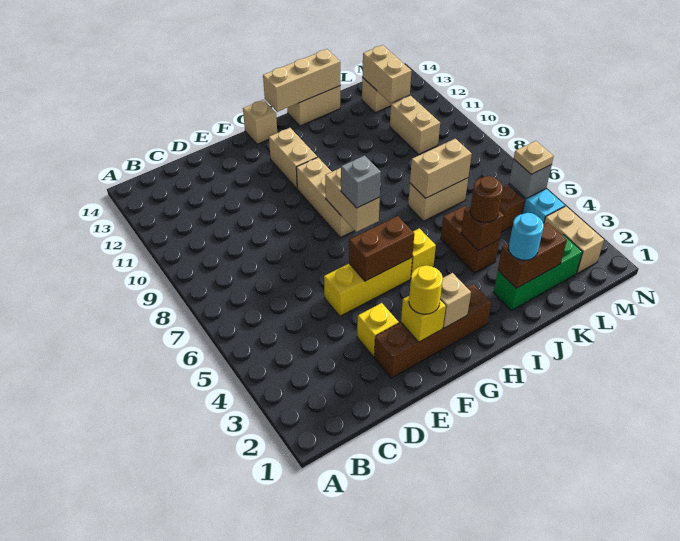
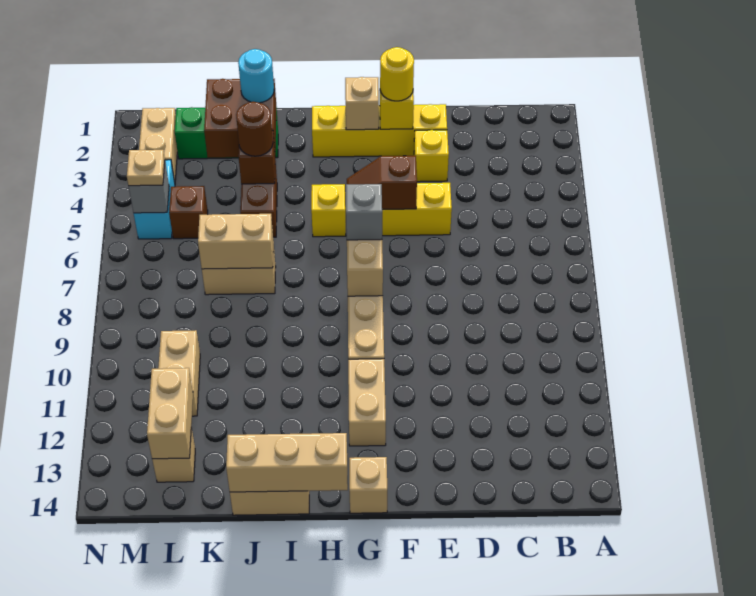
brown 1x4 brick [374,284,491,378] -> yellow 1x4 brick [312,104,447,157]
brown 1x2 brick [349,216,414,281] -> brown 1x2 slope [347,156,417,209]
brown 1x2 brick [498,223,567,288] -> brown 2x2 brick [204,79,276,158]

